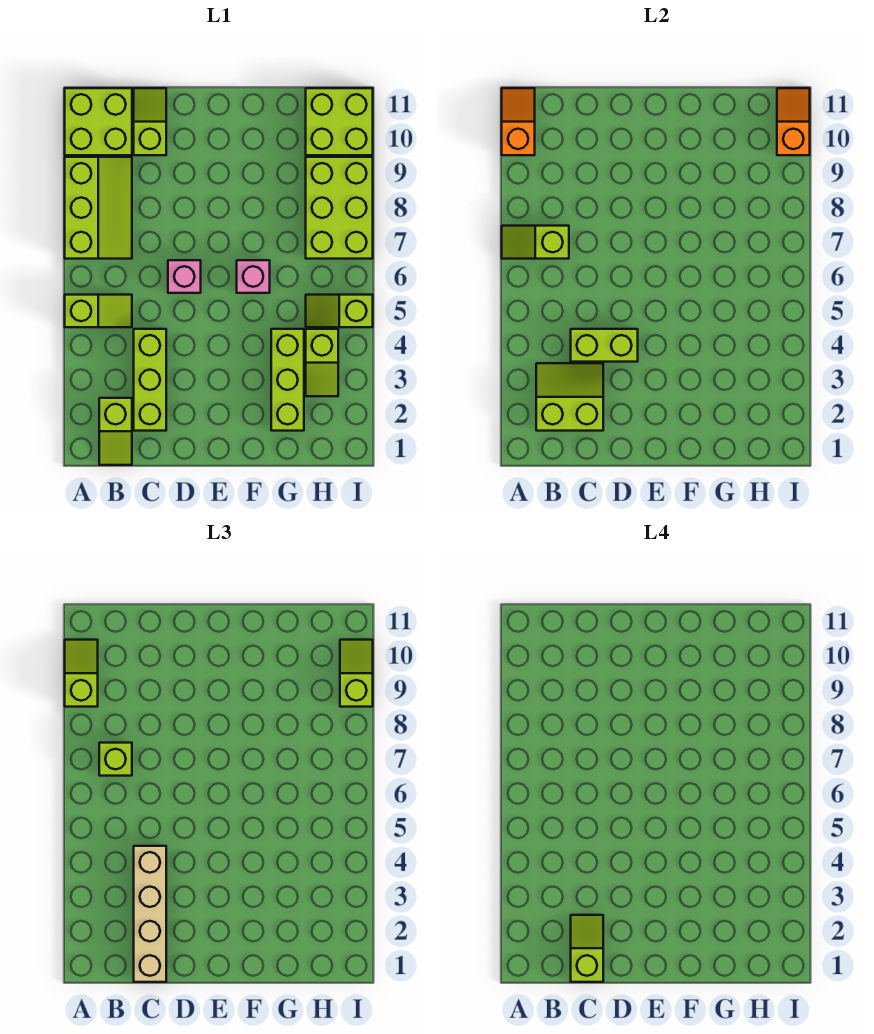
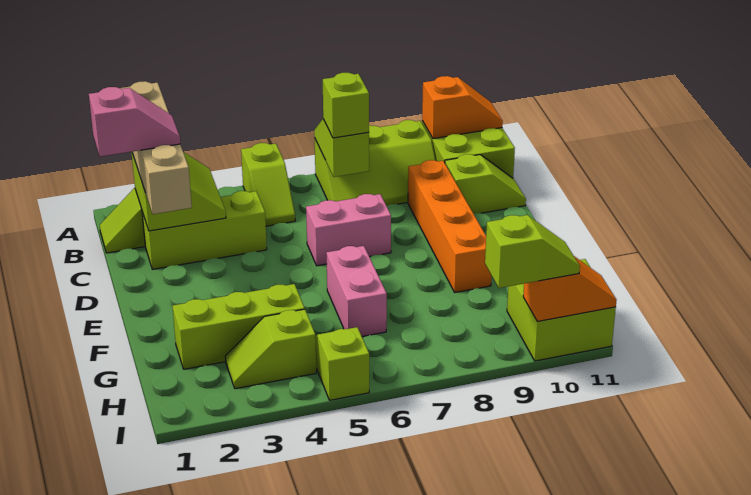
lime 1x2 slope [65,640,98,707] -> none
tan 1x4 brick [134,846,166,982] -> tan 1x4 brick turned to [121,81,192,214]
lime 1x2 slope [571,915,603,982] -> pink 1x2 slope [89,87,180,157]
lime 1x2 brick [571,329,638,362] -> none
none -> orange 1x4 brick [408,160,492,292]
pink 1x1 brick [168,260,201,293] -> pink 1x2 brick [306,194,391,266]
pink 1x1 brick [237,260,270,293] -> pink 1x2 brick [326,246,387,336]
lime 2x3 brick [306,157,373,259] -> none

